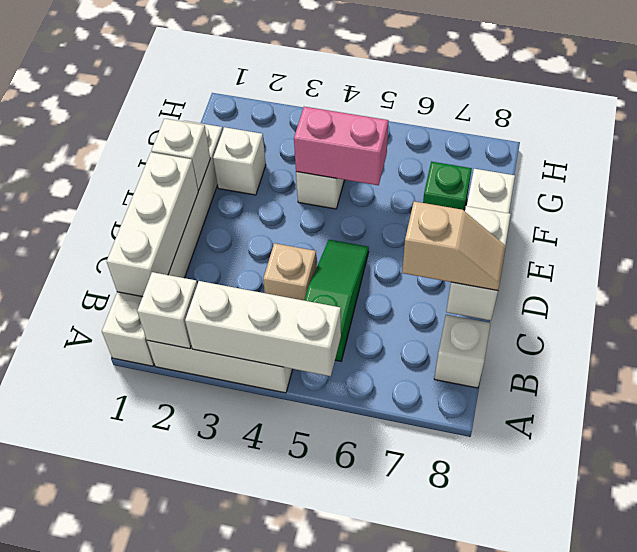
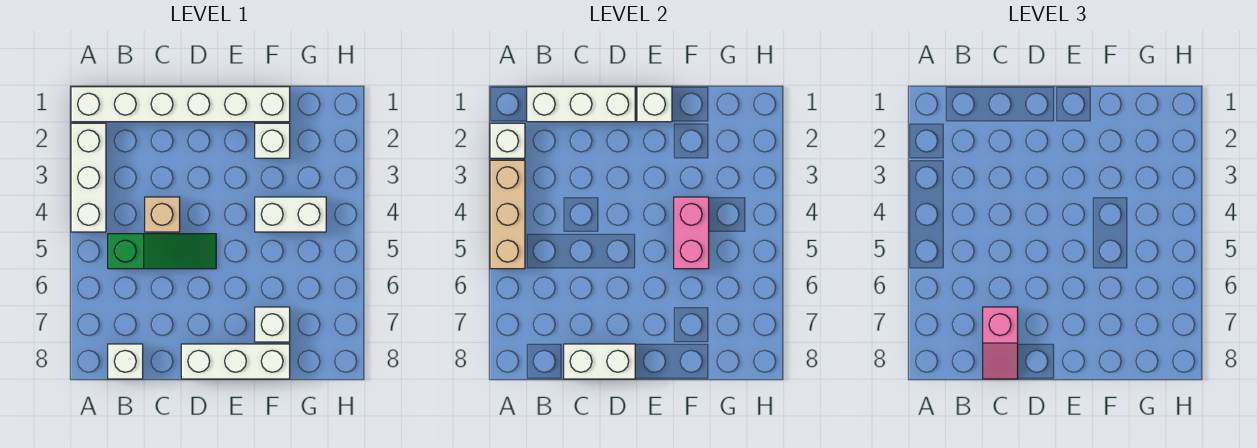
white 1x3 brick [185,281,341,376] -> tan 1x3 brick [490,160,525,269]
tan 1x2 slope [402,201,506,291] -> pink 1x2 slope [983,307,1018,379]
green 1x1 brick [423,162,472,211] -> white 1x1 brick [255,307,290,342]

